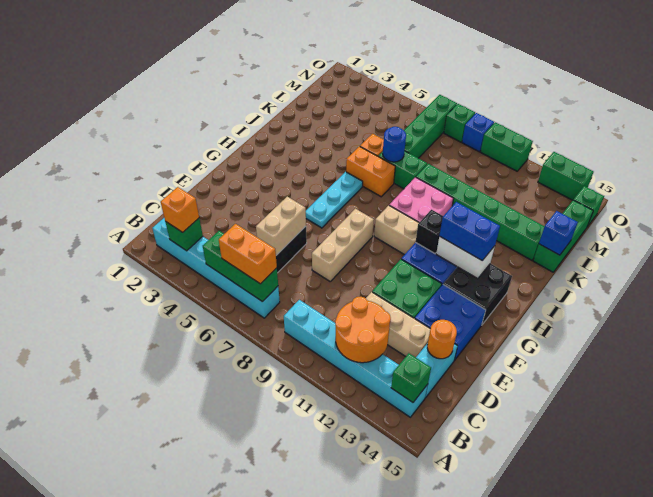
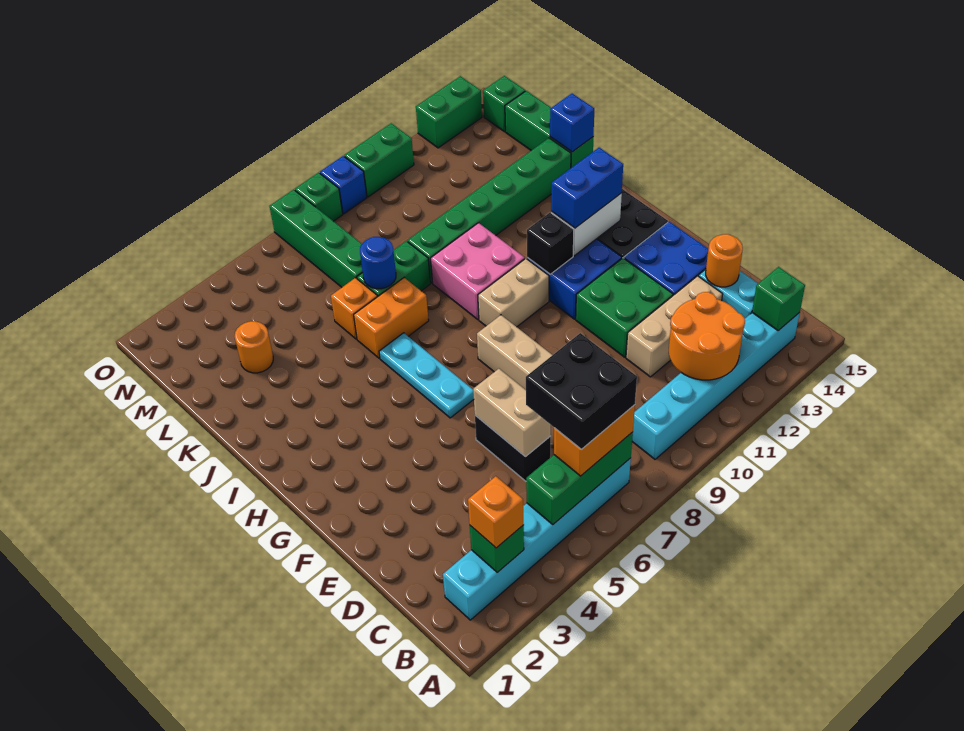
none -> black 2x2 brick [526,333,637,450]
none -> orange 1x1 round brick [234,321,273,373]

